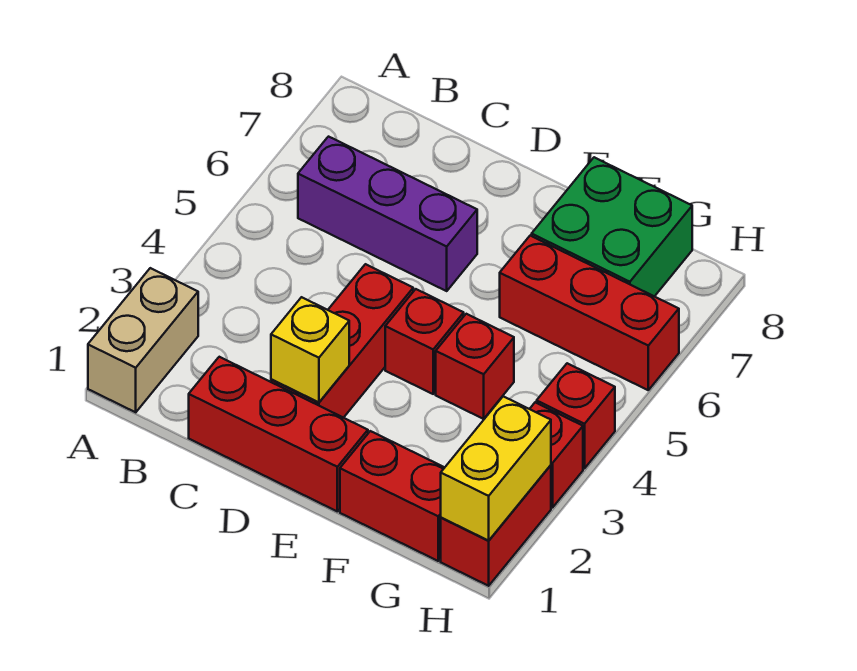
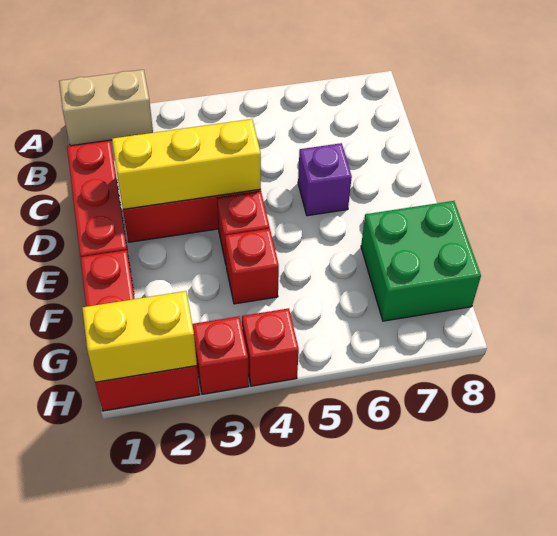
purple 1x3 brick [298,137,477,291] -> purple 1x1 brick [298,143,352,216]
yellow 1x1 brick [271,297,349,403] -> yellow 1x3 brick [112,119,261,209]
red 1x3 brick [500,236,679,390] -> none

